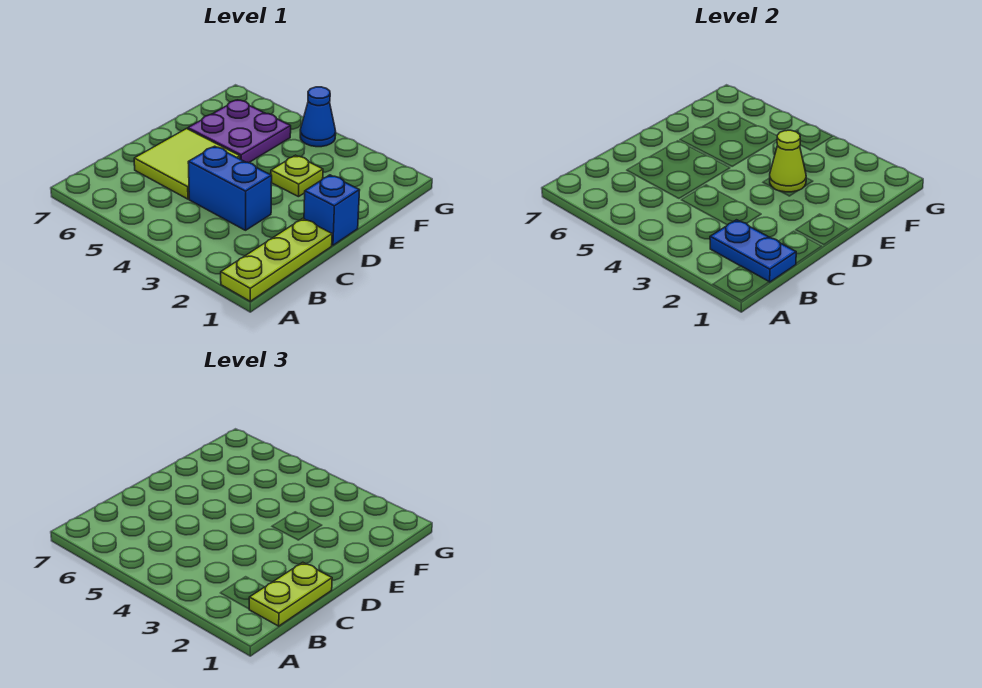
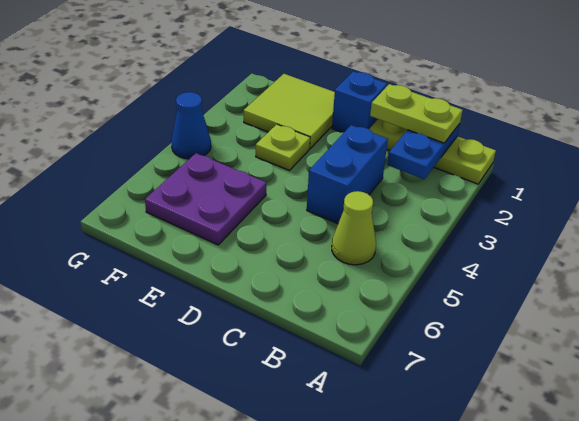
lime 2x2 tile [134,129,240,199] -> lime 2x2 tile moved to [244,74,335,148]
lime 1x1 cone [770,130,806,192] -> lime 1x1 cone moved to [332,191,376,265]

